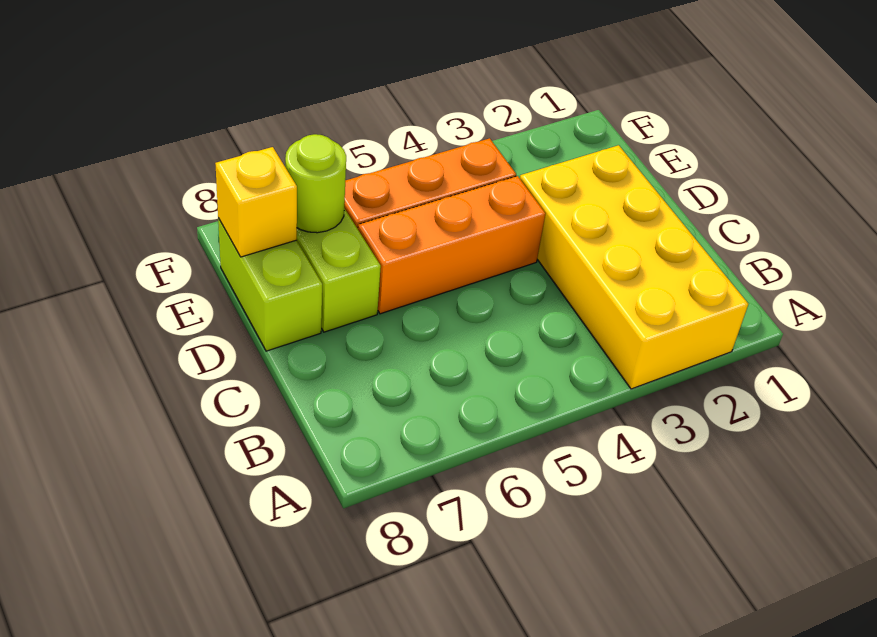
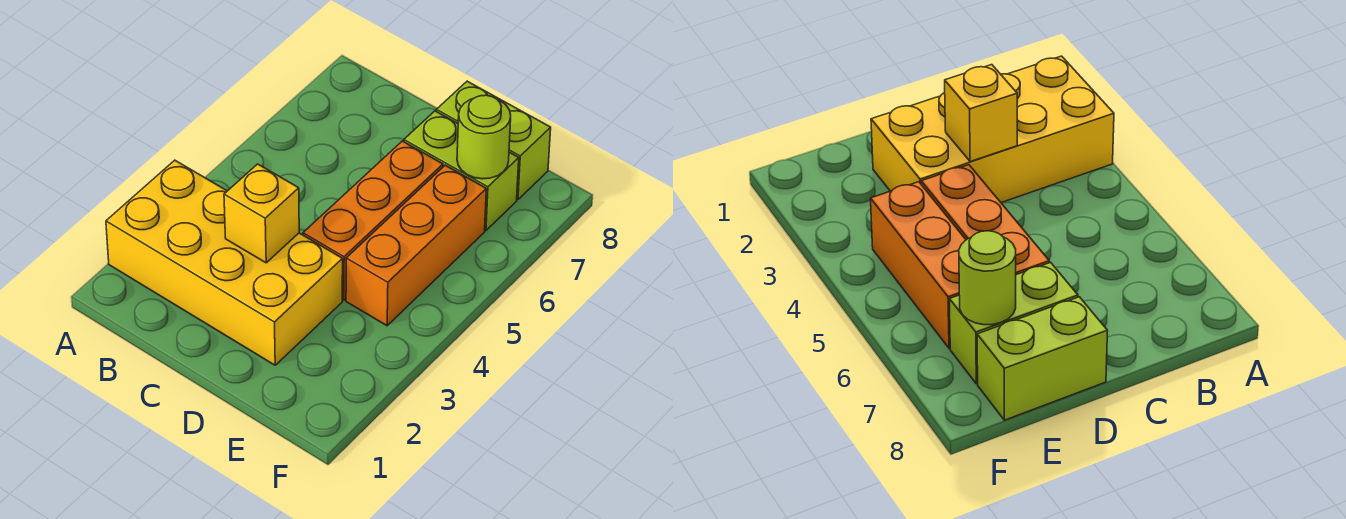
yellow 1x1 brick [215,147,297,257] -> yellow 1x1 brick moved to [224,164,299,263]

